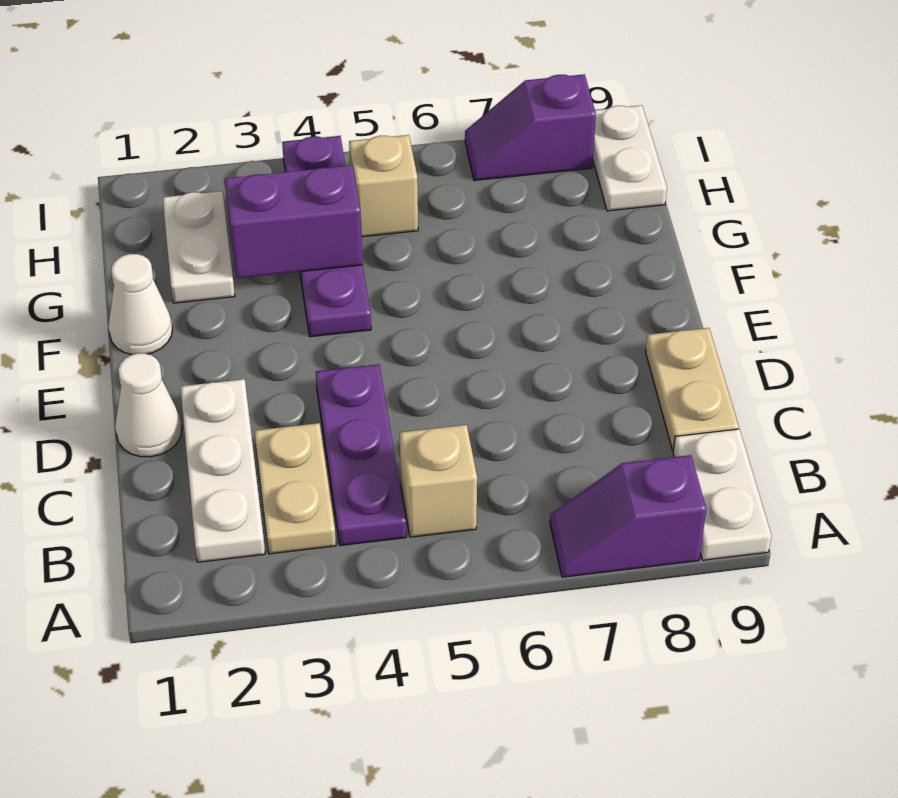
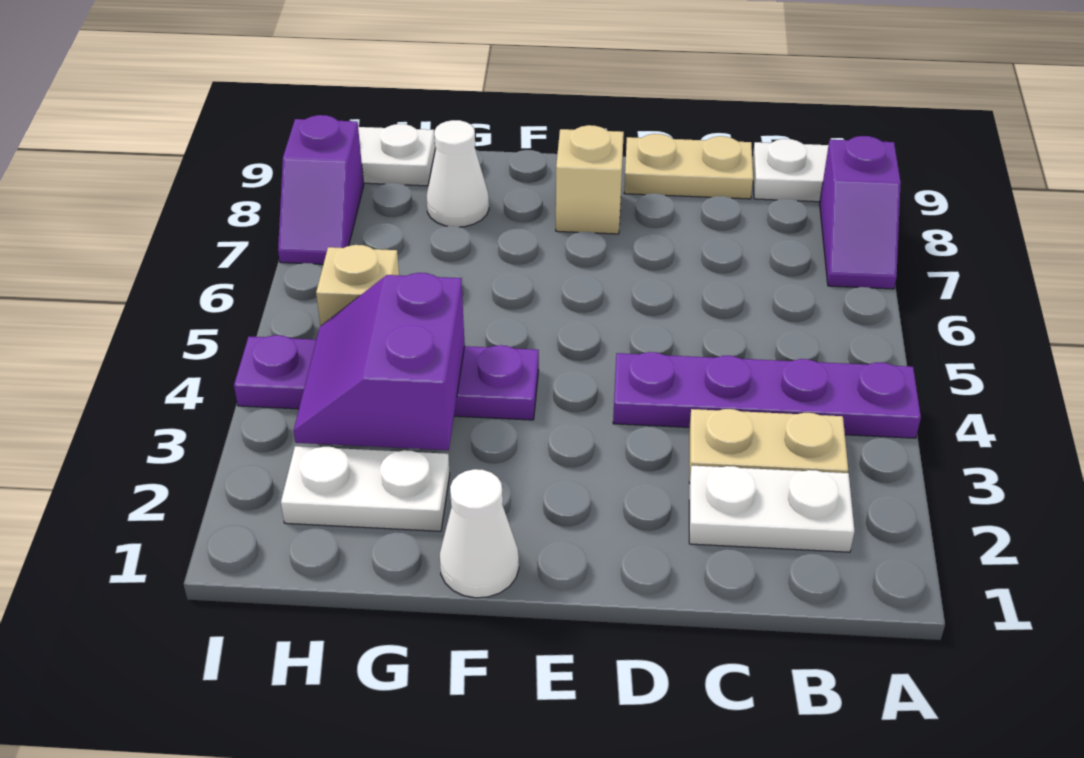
white 1x3 plate [180,379,265,562] -> white 1x2 plate [689,466,854,552]
purple 1x3 plate [316,364,406,545] -> purple 1x4 plate [613,352,921,438]
tan 1x1 brick [400,425,477,537] -> tan 1x1 brick moved to [556,125,624,234]
white 1x1 cone [115,353,182,457] -> white 1x1 cone moved to [426,120,489,227]

